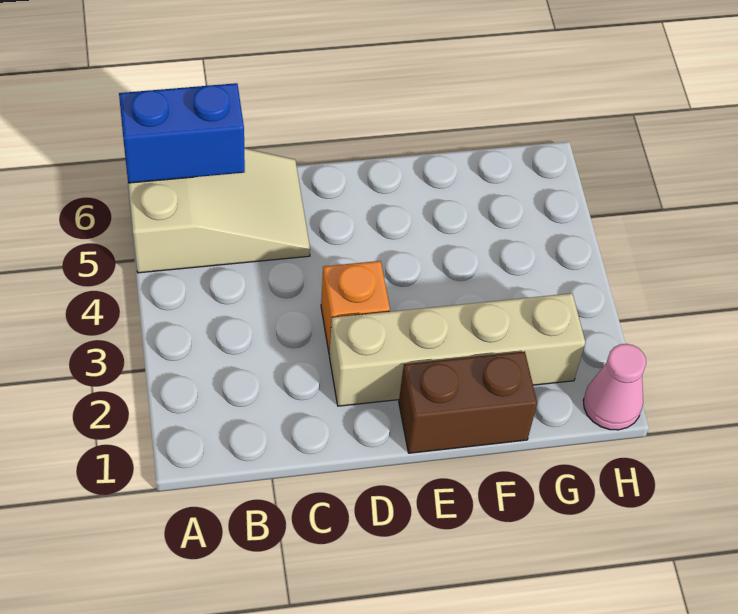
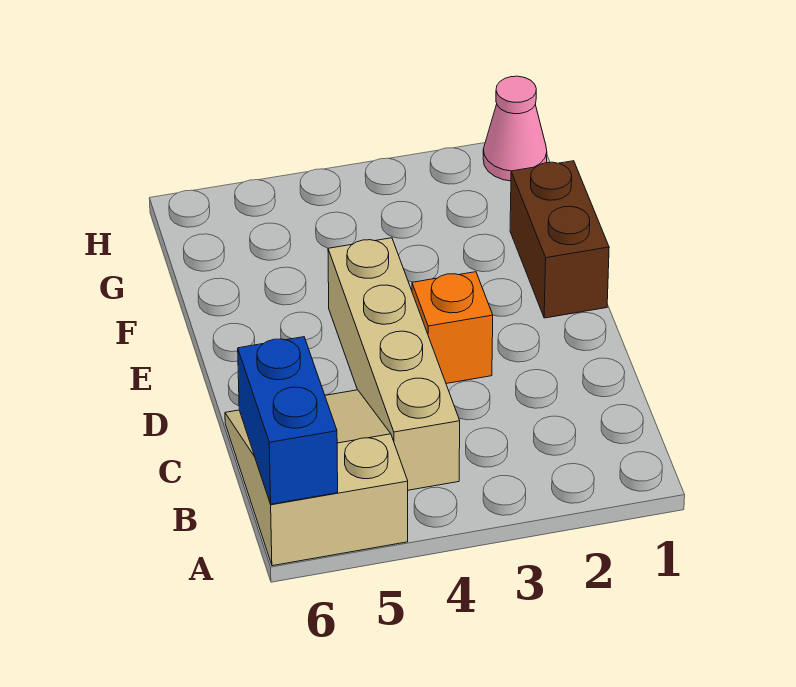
tan 1x4 brick [329,293,585,406] -> tan 1x4 brick moved to [328,238,460,490]

